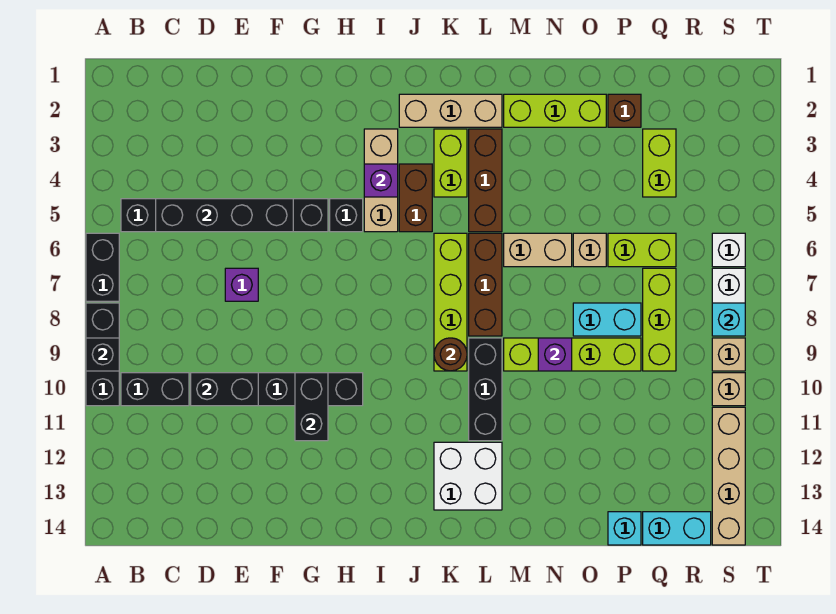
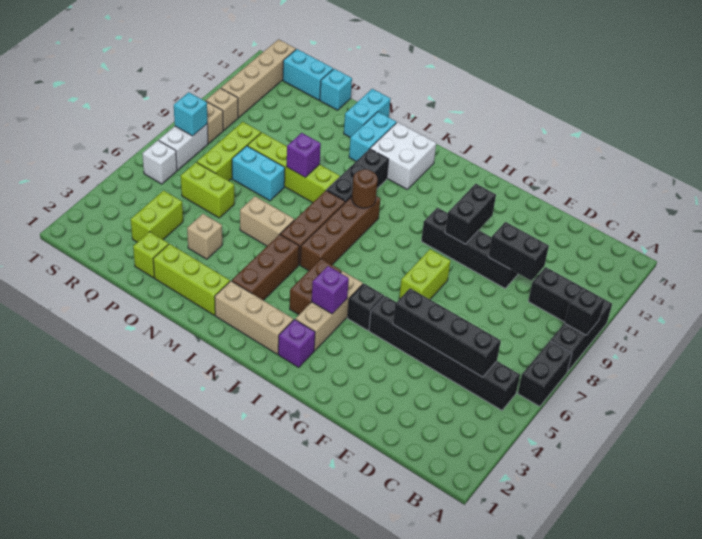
purple 1x1 brick [225,268,258,301] -> purple 1x1 brick moved to [278,319,315,367]
lime 1x2 brick [434,129,467,197] -> lime 1x2 brick moved to [399,249,450,299]
lime 1x4 brick [434,233,467,371] -> brown 1x4 brick [300,196,380,271]
none -> cyan 1x2 brick [349,112,396,161]
none -> cyan 1x2 brick [344,89,390,137]
tan 1x1 brick [573,233,606,267] -> tan 1x1 brick moved to [187,214,222,259]
brown 1x1 brick [608,94,641,127] -> lime 1x1 brick [133,232,169,278]

